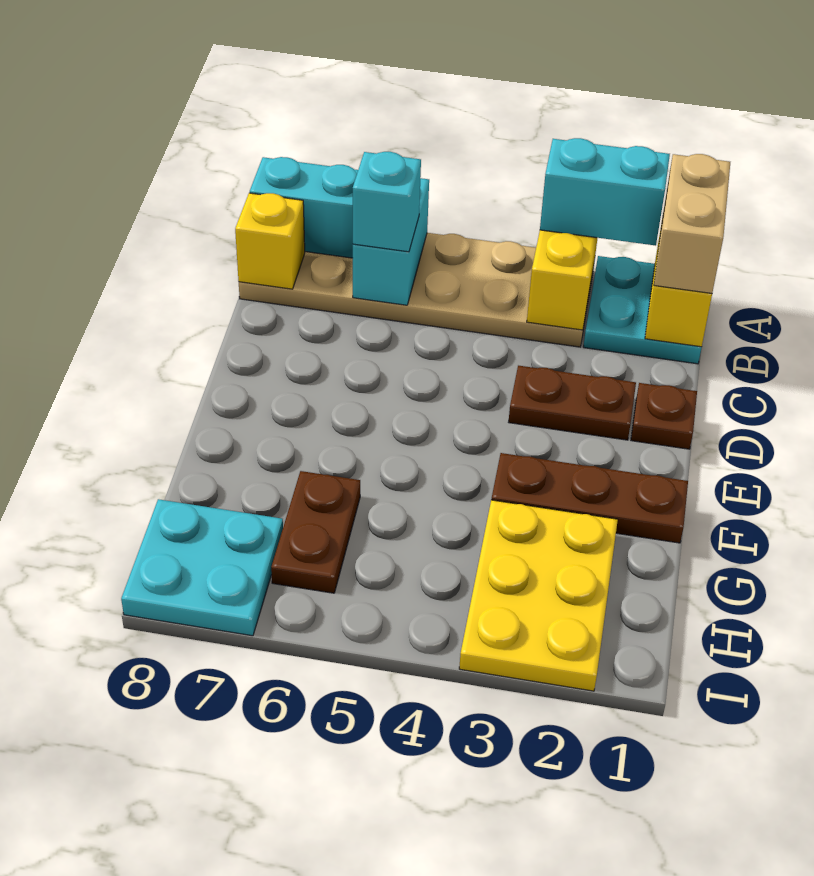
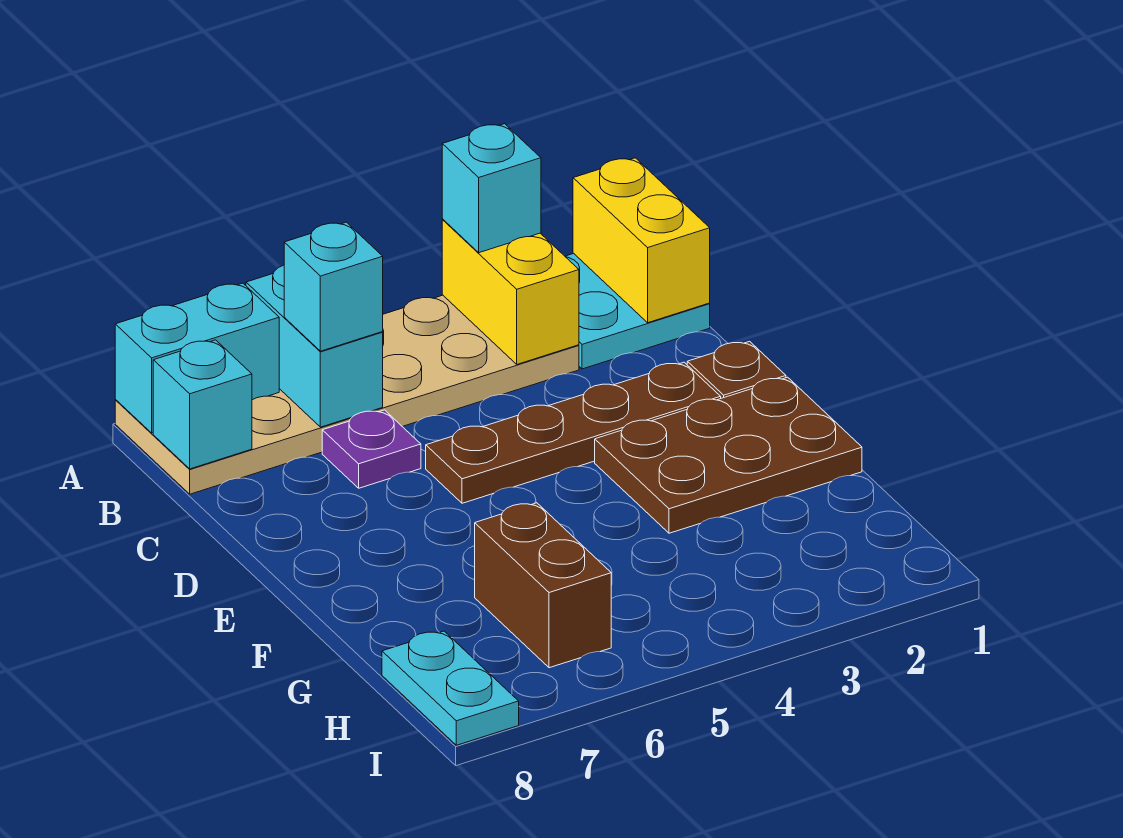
tan 1x2 brick [654,154,730,293] -> none
cyan 1x2 brick [540,138,670,246] -> cyan 1x1 brick [442,124,541,253]
yellow 1x1 brick [235,193,305,289] -> cyan 1x1 brick [153,340,252,469]
none -> purple 1x1 plate [322,410,421,488]
brown 1x2 plate [509,366,636,440] -> brown 1x4 plate [426,362,721,503]
brown 1x3 plate [491,453,688,543] -> brown 2x3 plate [595,377,862,533]
yellow 2x3 plate [459,500,618,691] -> none
brown 1x2 plate [271,471,360,593] -> brown 1x2 brick [475,503,611,668]
cyan 2x2 plate [121,499,283,636] -> cyan 1x2 plate [382,631,519,745]

